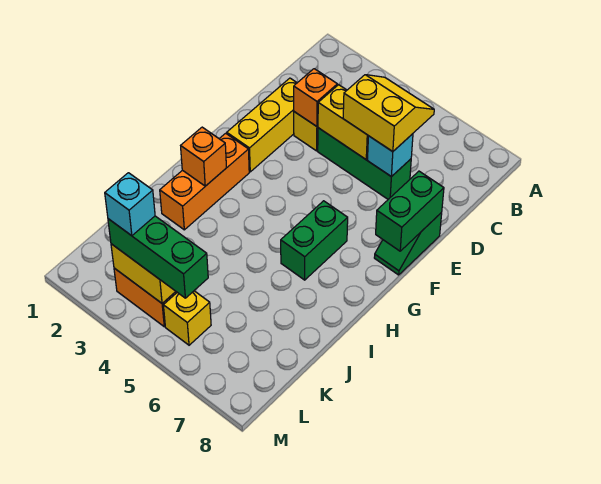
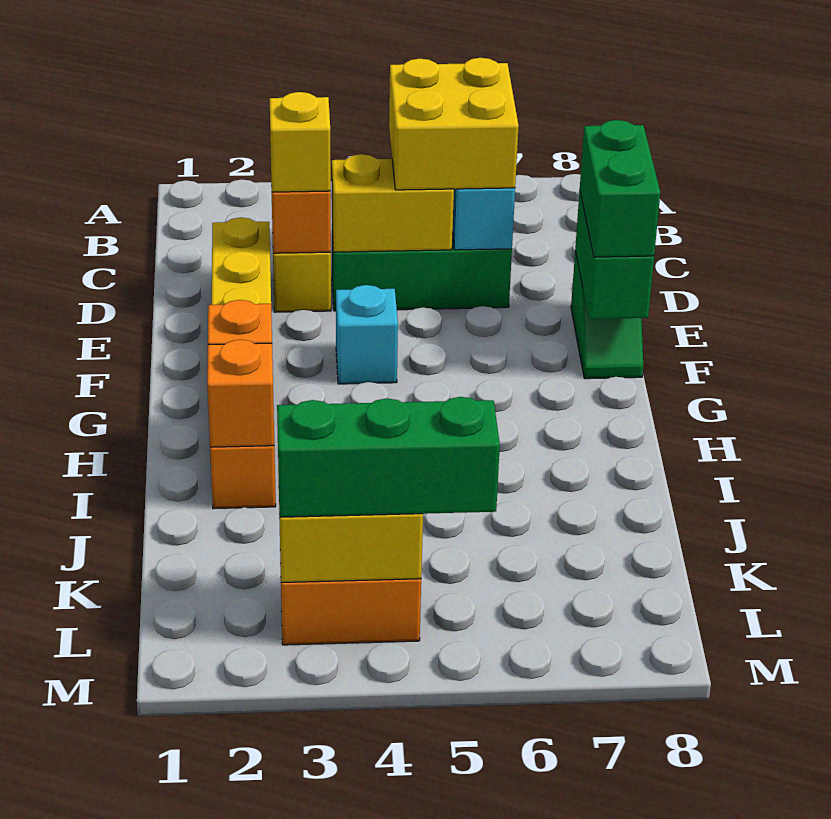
yellow 2x2 slope [343,75,434,152] -> yellow 2x2 brick [389,58,519,190]
green 1x2 brick [281,201,348,280] -> green 1x2 brick moved to [580,120,660,257]
none -> orange 1x1 brick [207,340,274,447]
cyan 1x1 brick [105,173,155,236] -> cyan 1x1 brick moved to [336,285,398,384]
yellow 1x1 brick [163,291,211,345] -> yellow 1x1 brick moved to [270,92,331,192]

